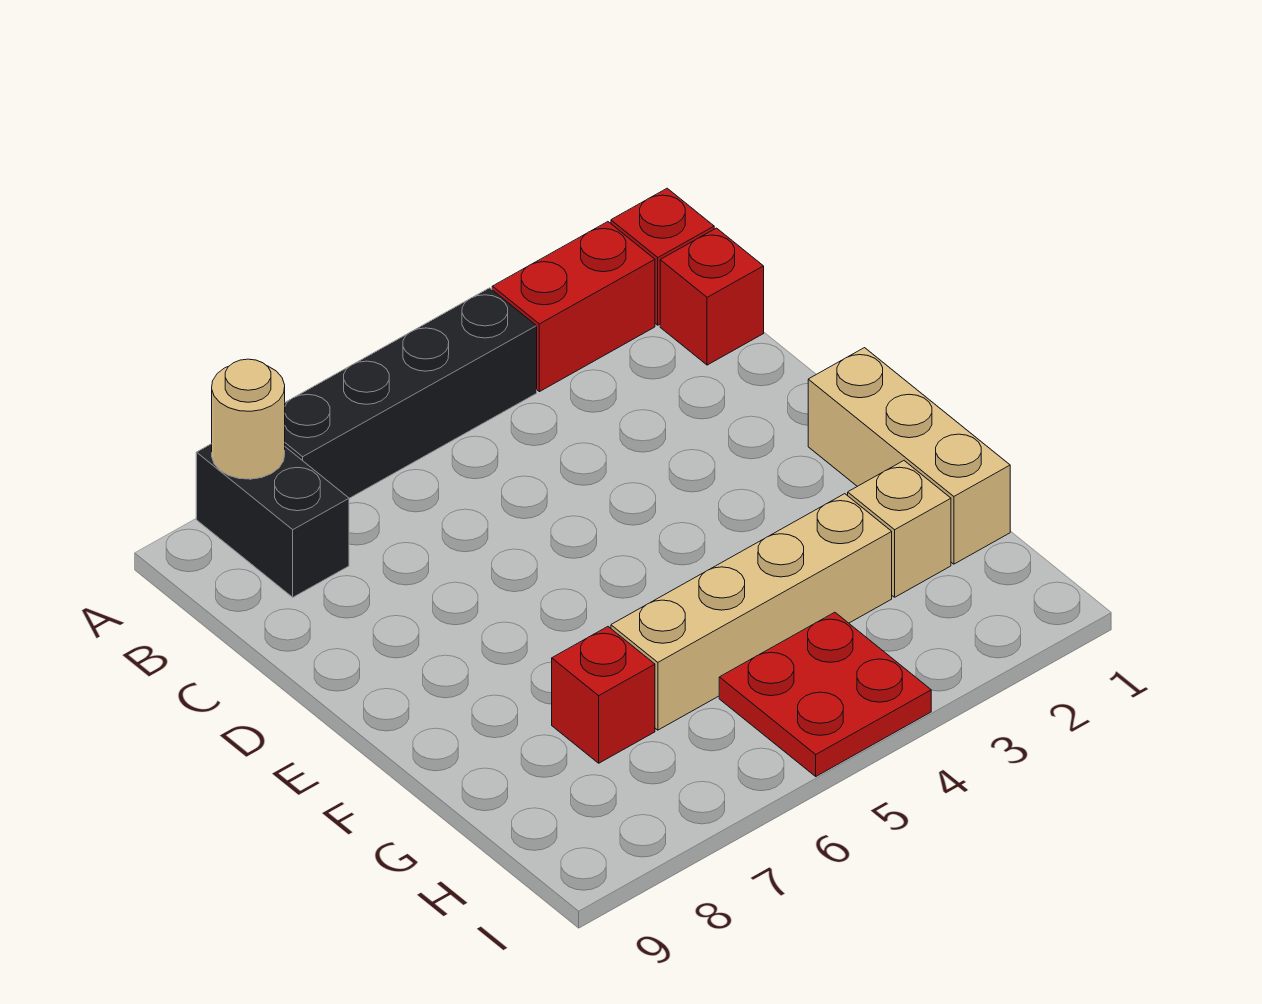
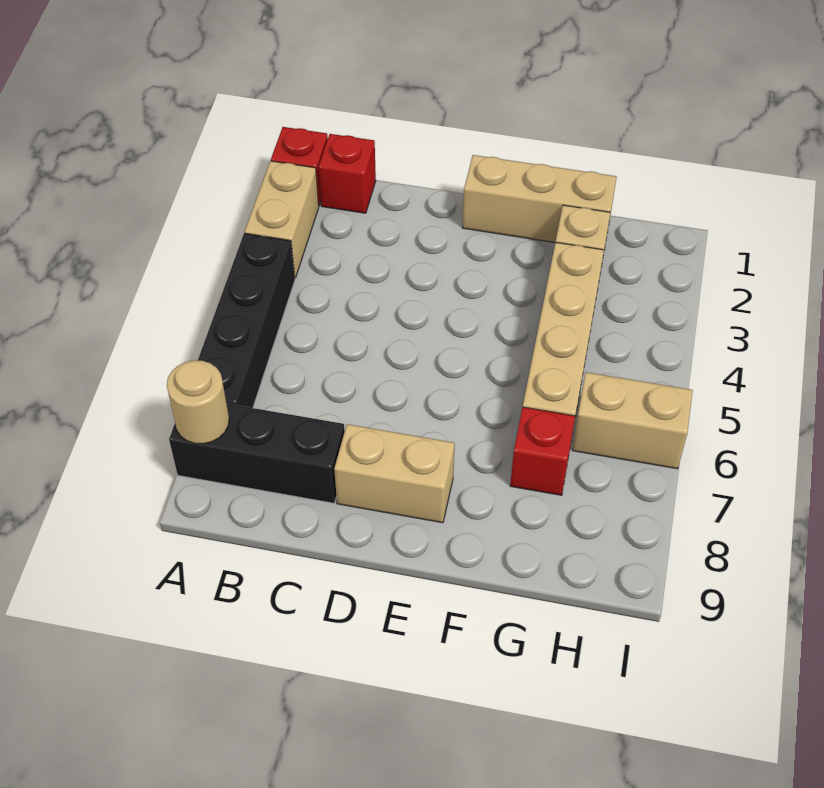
red 1x2 brick [492,222,655,392] -> tan 1x2 brick [245,161,319,278]
black 1x2 brick [196,444,349,597] -> black 1x3 brick [169,404,345,503]
none -> tan 1x2 brick [334,424,455,523]
red 2x2 plate [719,612,931,776] -> none
none -> tan 1x2 brick [572,372,693,469]

